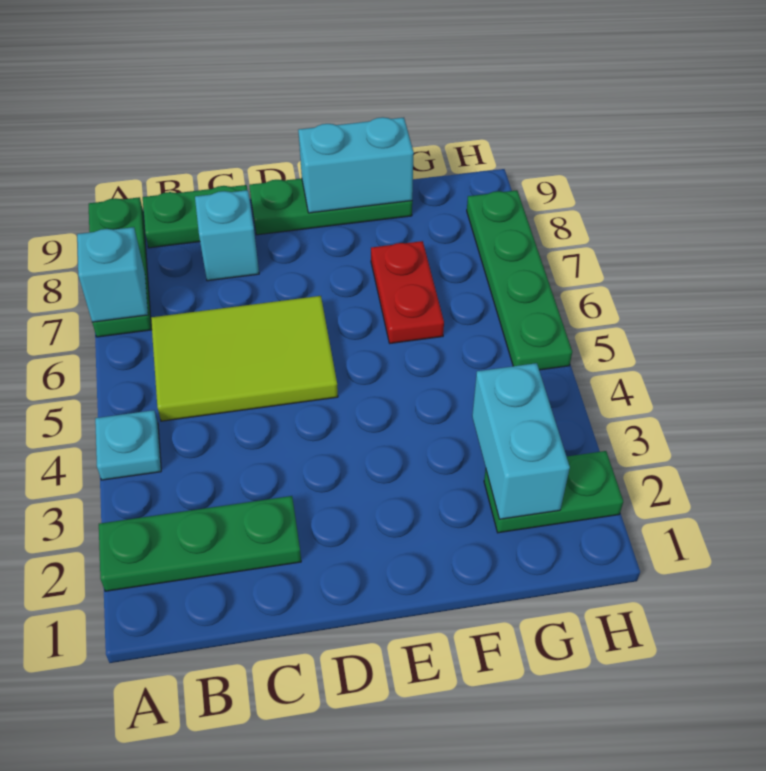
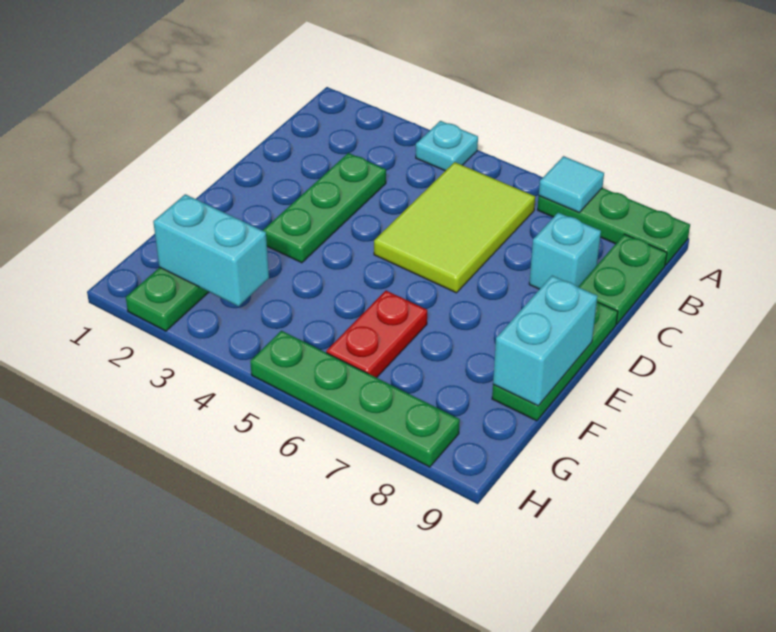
green 1x3 plate [99,496,301,591] -> green 1x3 plate moved to [263,153,386,263]
cyan 1x1 brick [77,227,148,322] -> cyan 1x1 tile [539,156,604,212]
red 1x2 plate [371,241,444,343] -> red 1x2 plate turned to [326,291,427,378]

